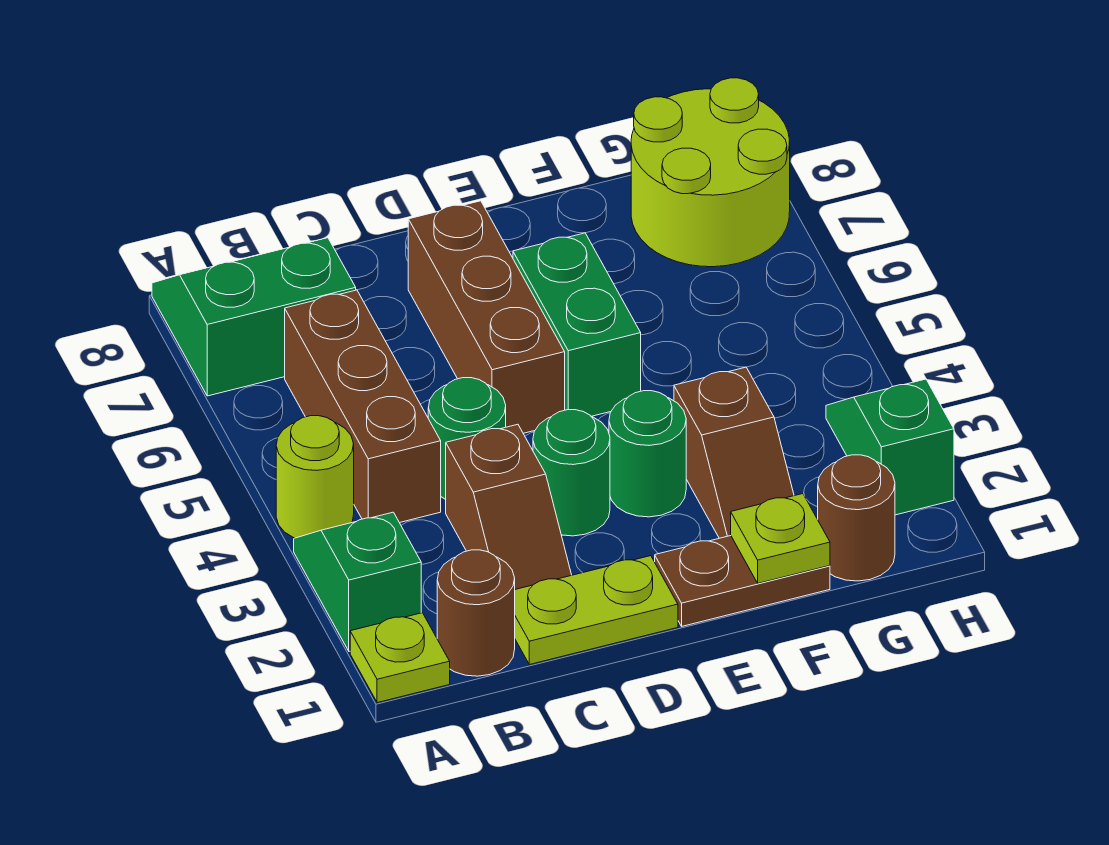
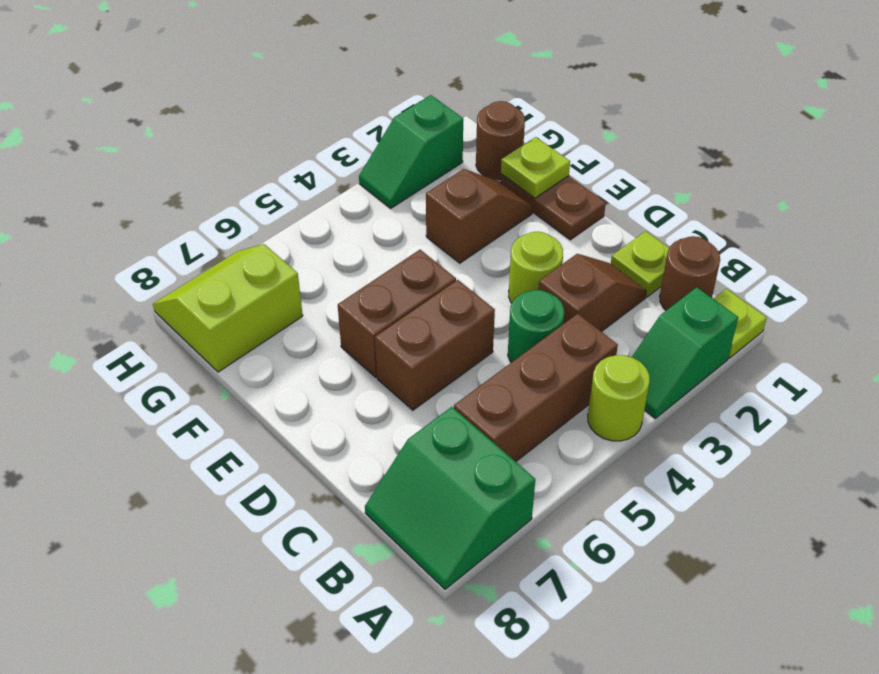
lime 1x2 plate [515,556,678,665] -> lime 1x1 plate [611,231,669,297]
green 1x1 round brick [533,410,610,536] -> lime 1x1 round brick [509,232,563,303]
brown 1x3 brick [408,201,565,433] -> brown 1x2 brick [375,280,495,410]
green 1x1 round brick [609,391,686,517] -> none
green 1x2 brick [513,233,641,416] -> brown 1x2 brick [338,250,456,377]
lime 2x2 round brick [631,78,790,267] -> lime 2x2 slope [153,244,303,372]

